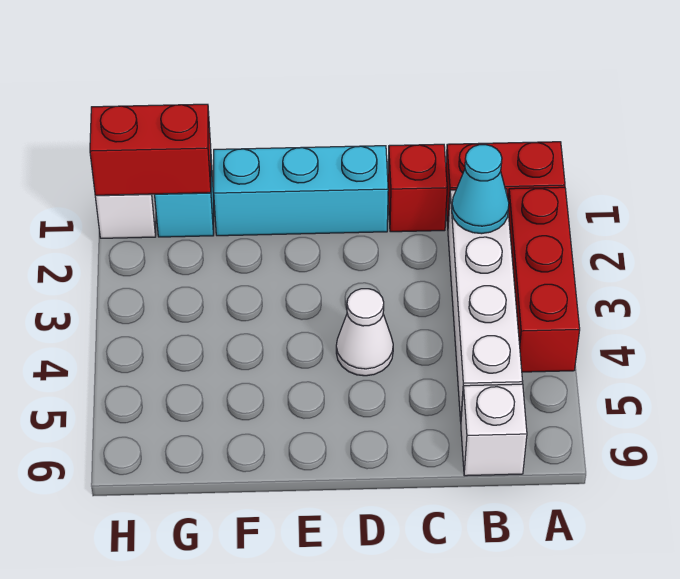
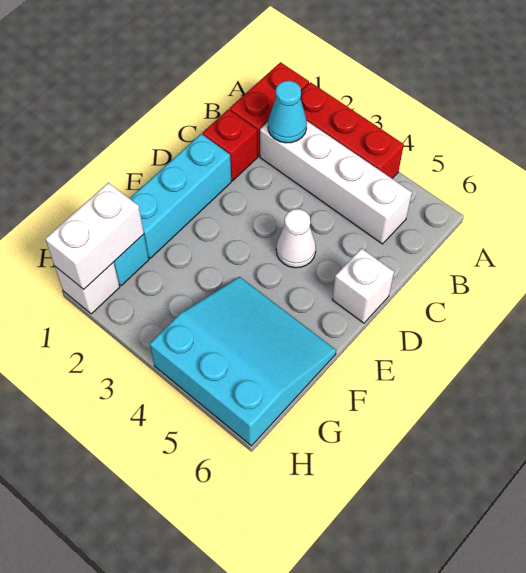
white 1x1 brick [461,384,527,476] -> white 1x1 brick moved to [332,248,394,323]
none -> cyan 3x3 slope [150,277,336,446]
red 1x2 brick [90,104,211,195] -> white 1x2 brick [45,183,144,289]

